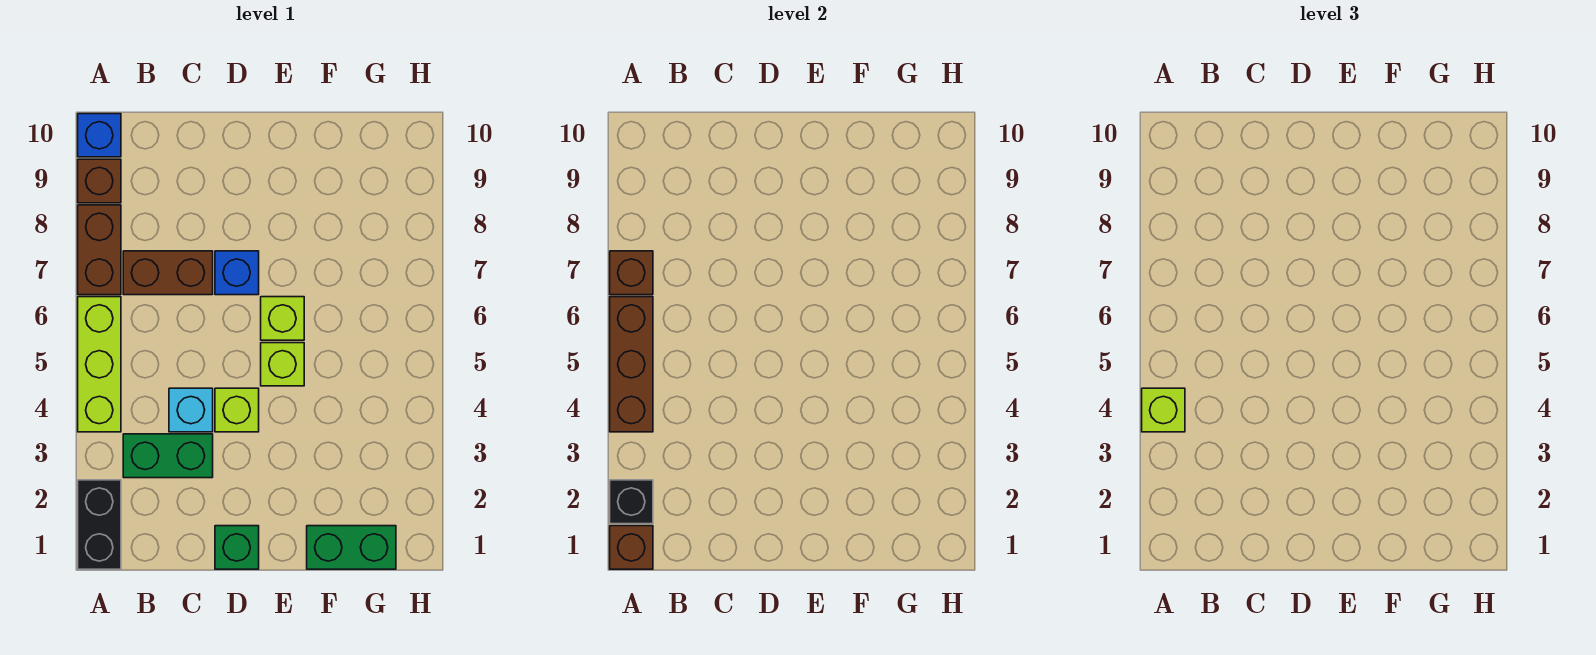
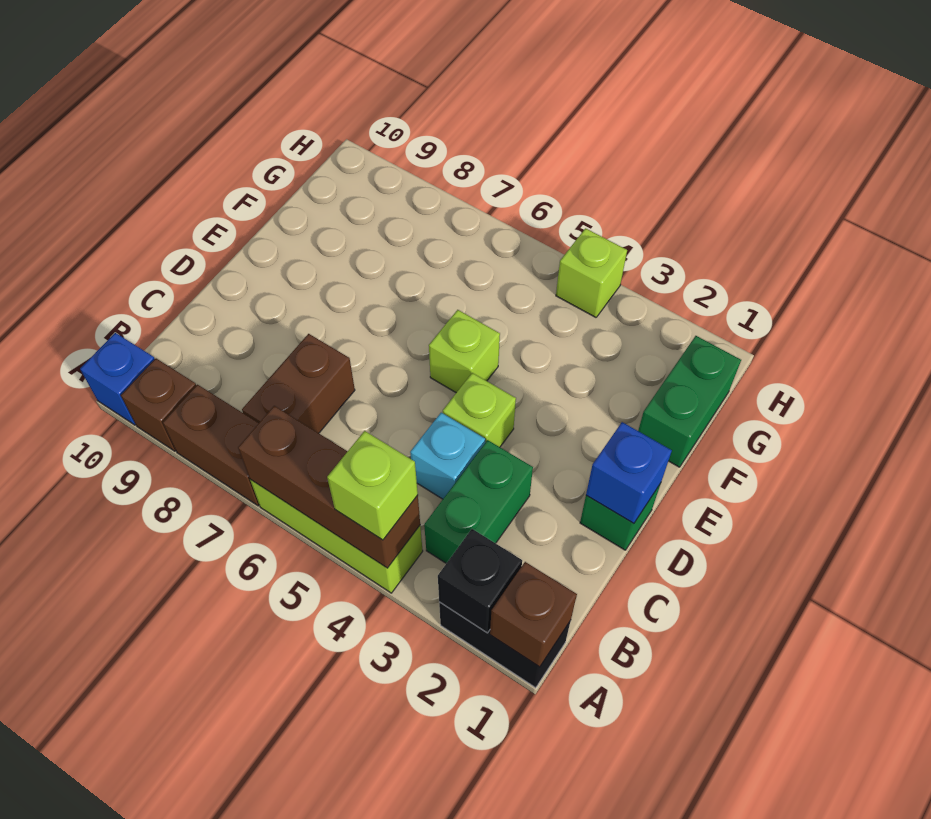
brown 1x1 brick [610,251,653,295] -> none
blue 1x1 brick [215,251,259,295] -> blue 1x1 brick moved to [586,422,672,523]
lime 1x1 brick [261,297,304,340] -> lime 1x1 brick moved to [556,228,627,317]

